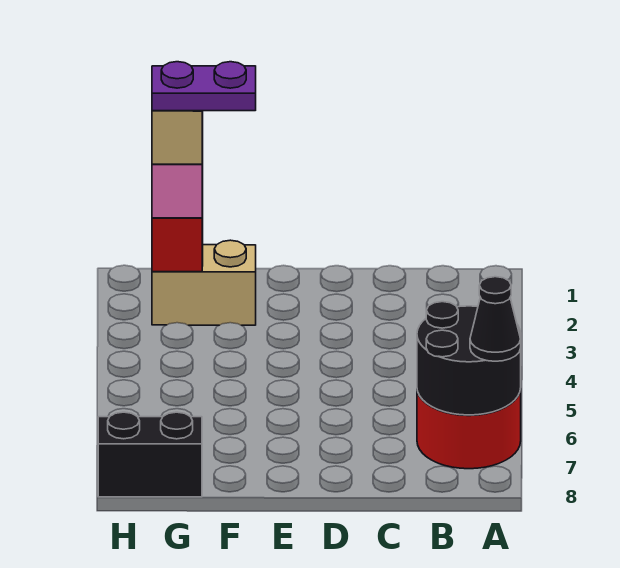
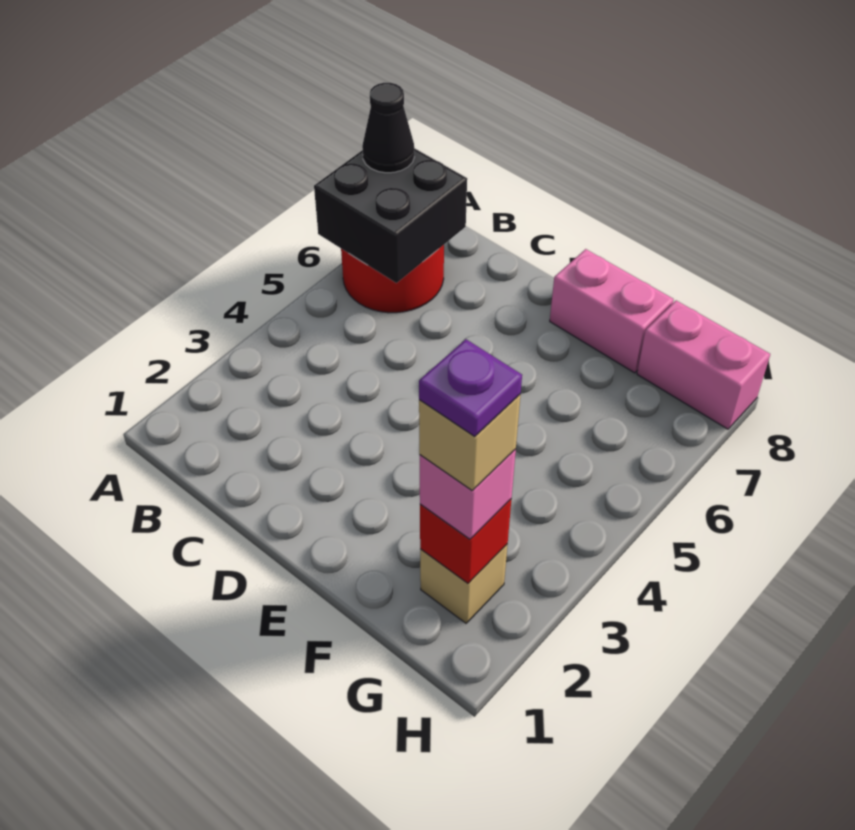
black 2x2 round brick [417,302,521,415] -> black 2x2 brick [314,148,467,283]
none -> pink 1x2 brick [550,249,674,373]
tan 1x2 brick [152,240,256,325] -> tan 1x1 brick [420,544,508,623]
purple 1x2 plate [152,62,256,111] -> purple 1x1 plate [419,339,522,436]
black 1x2 brick [98,412,202,497] -> pink 1x2 brick [637,301,770,429]

